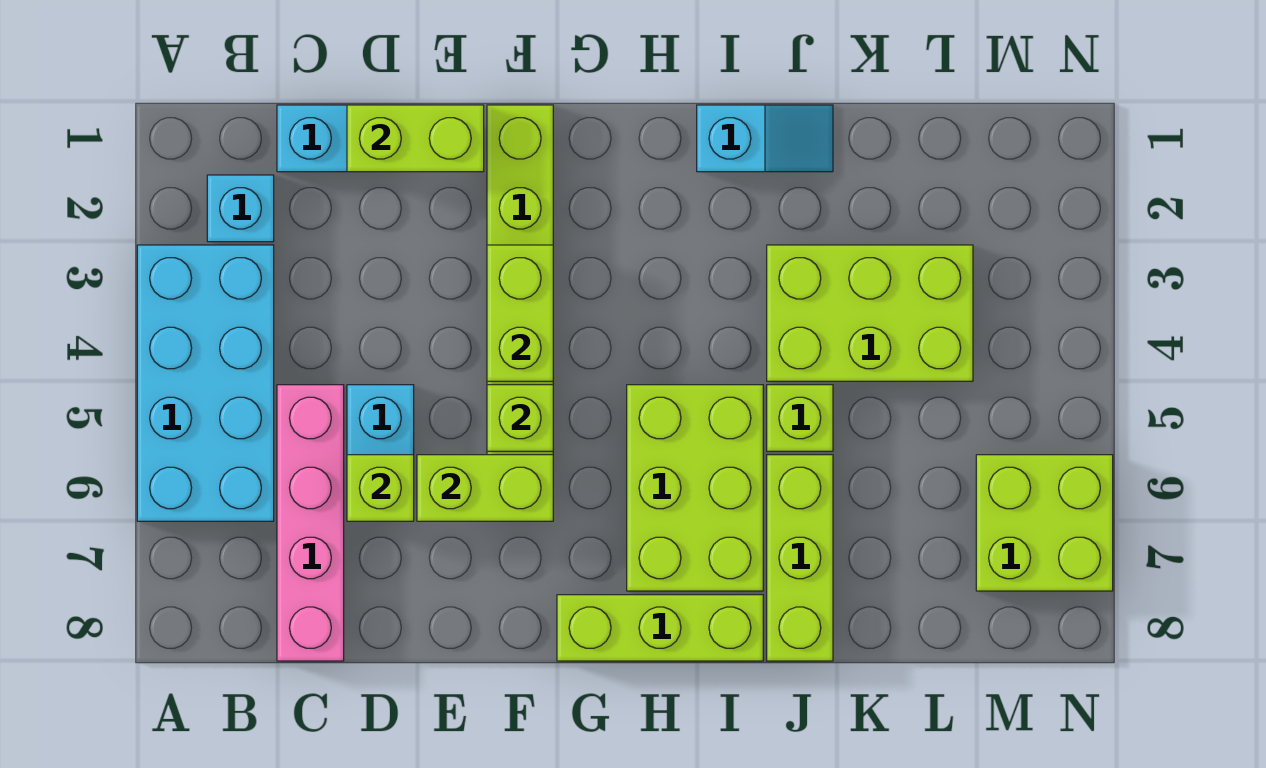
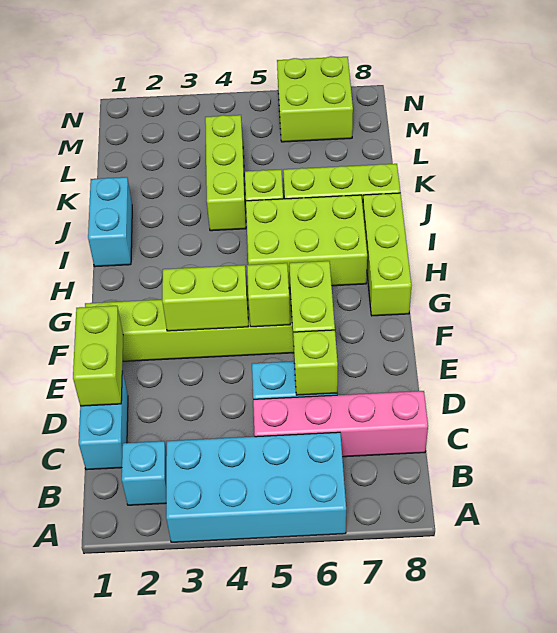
cyan 1x2 slope [697,105,833,172] -> cyan 1x2 brick [88,177,132,267]
lime 2x3 brick [767,245,973,381] -> lime 1x3 brick [205,115,246,231]

